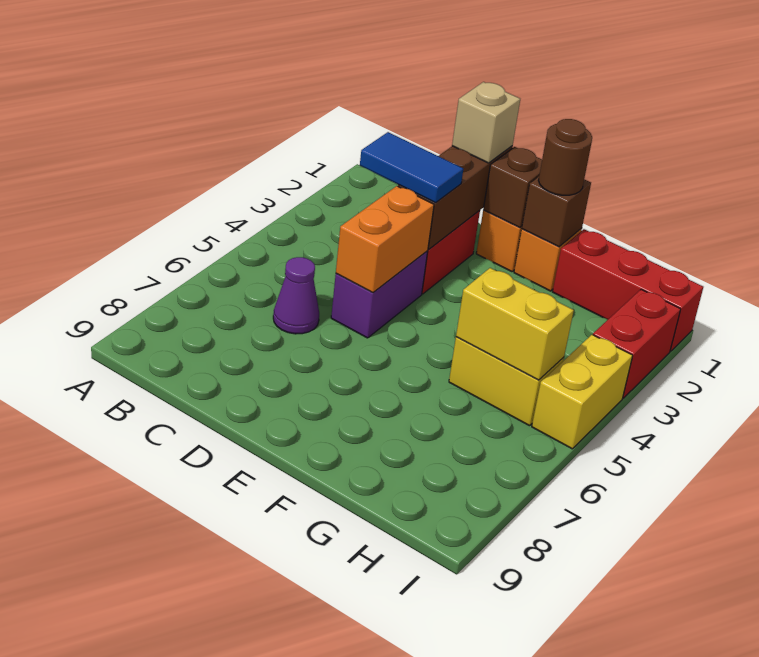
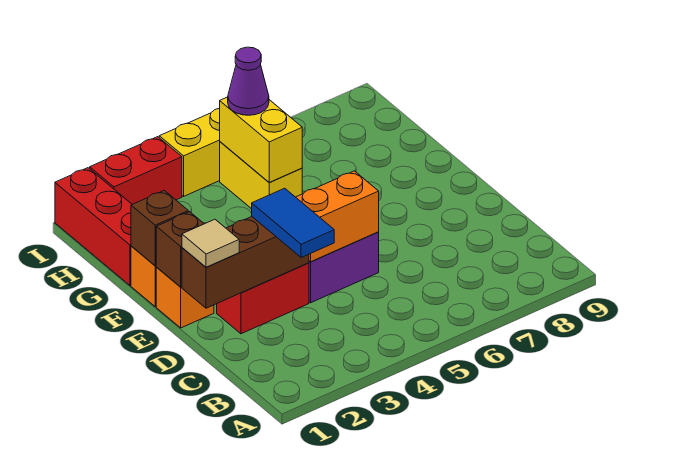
purple 1x1 cone [273,257,319,334] -> purple 1x1 cone moved to [228,47,269,115]
tan 1x1 brick [452,82,520,163] -> tan 1x1 tile [182,219,239,267]
brown 1x1 round brick [538,119,592,195] -> none

